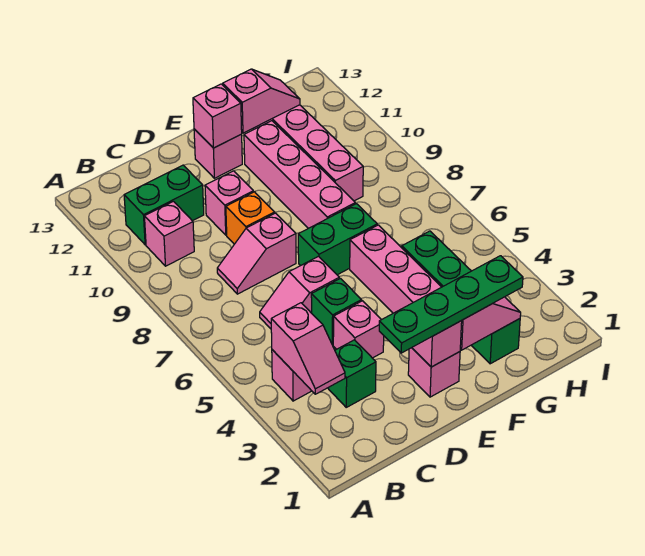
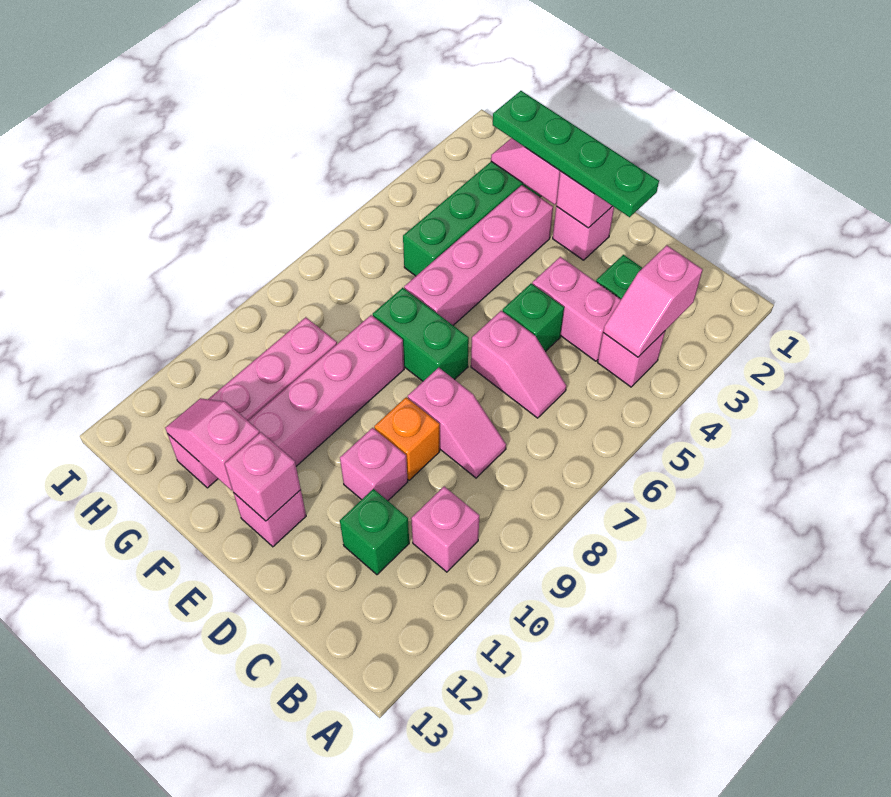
pink 1x2 slope [271,303,345,394] -> pink 1x2 slope turned to [603,245,703,357]
green 1x2 brick [124,165,204,245] -> green 1x1 brick [340,489,409,575]
pink 1x1 brick [333,301,384,358] -> pink 1x2 brick [532,257,621,361]

